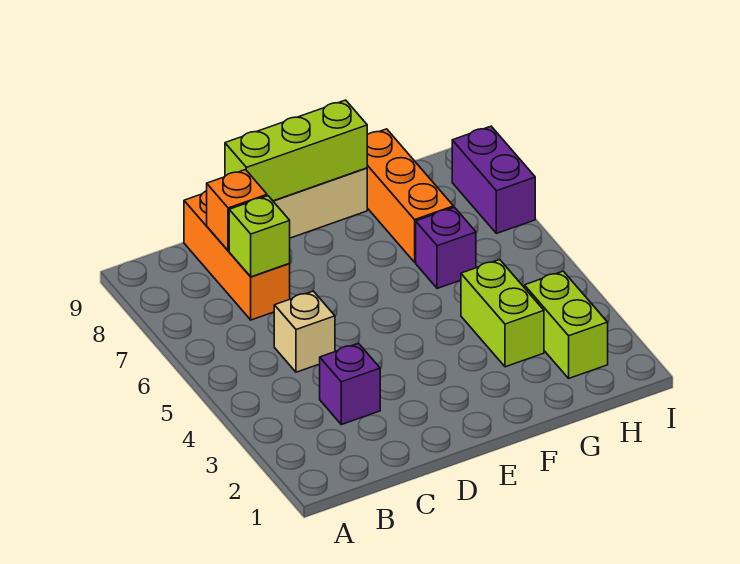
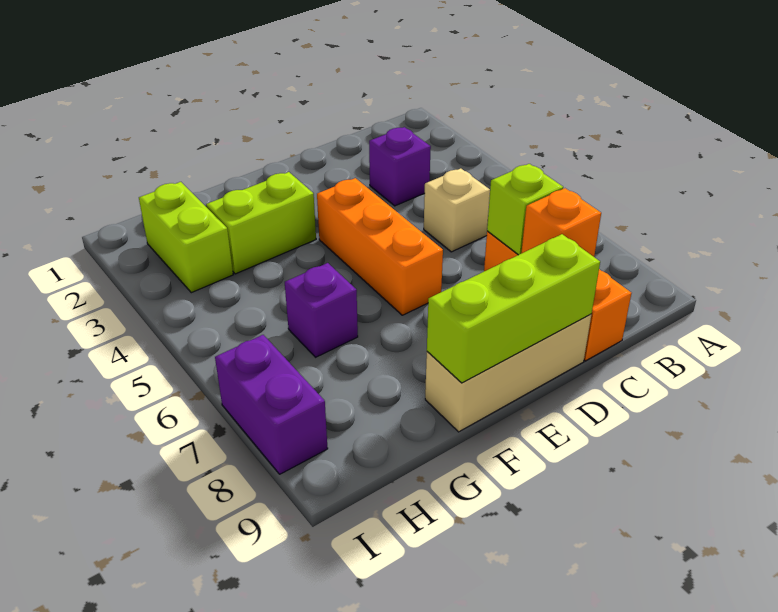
lime 1x2 brick [461,260,544,367] -> lime 1x2 brick turned to [206,172,316,274]
orange 1x3 brick [367,129,454,262] -> orange 1x3 brick moved to [317,178,443,315]

